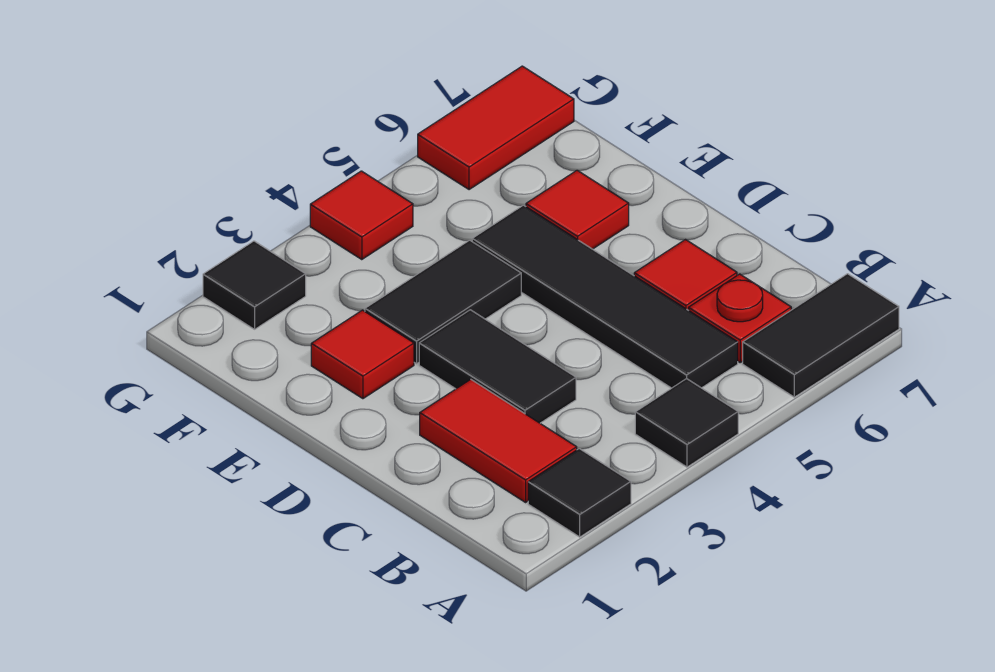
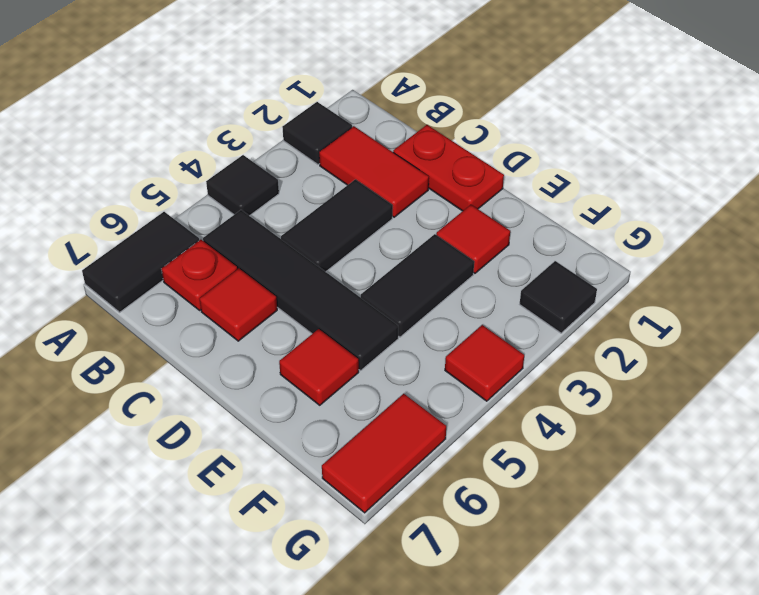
none -> red 1x2 plate [393,125,504,211]
black 1x2 tile [419,310,576,423] -> black 1x2 tile turned to [281,179,393,272]

